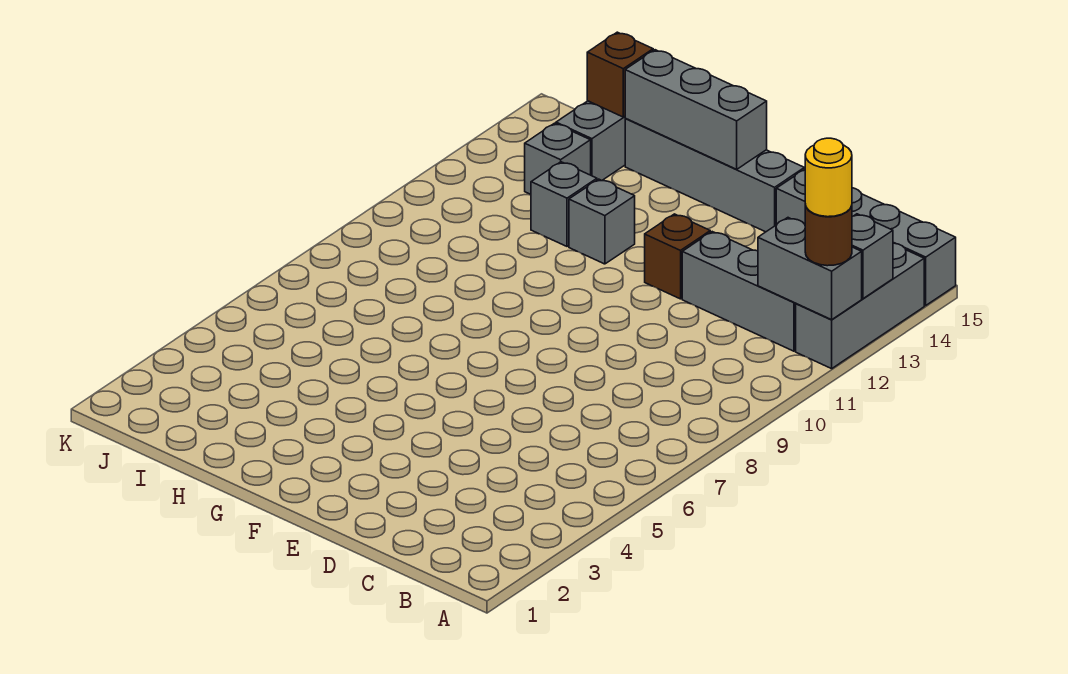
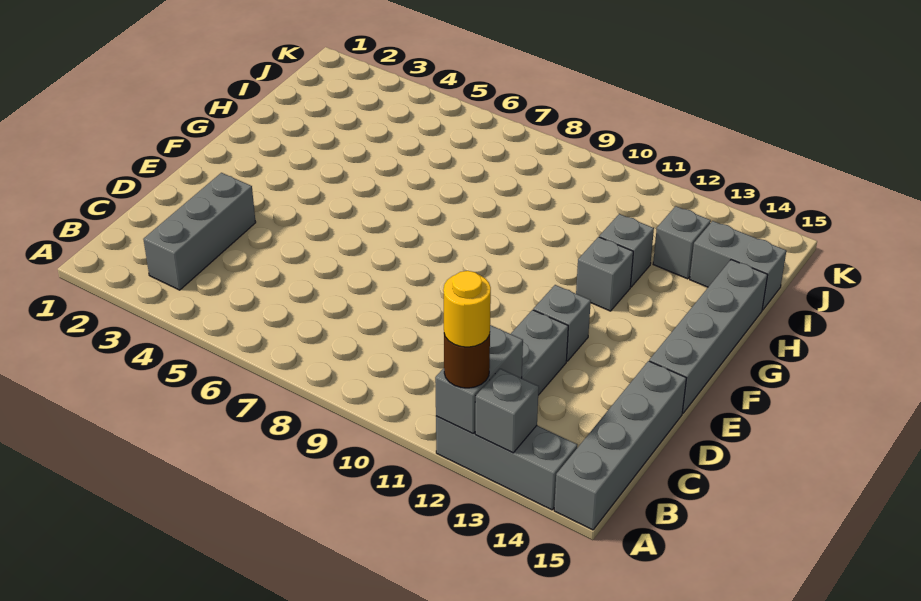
brown 1x1 brick [645,214,710,299] -> grey 1x1 brick [533,285,591,361]
grey 1x3 brick [625,50,767,169] -> grey 1x3 brick moved to [143,173,256,290]
brown 1x1 brick [587,32,653,117] -> none

